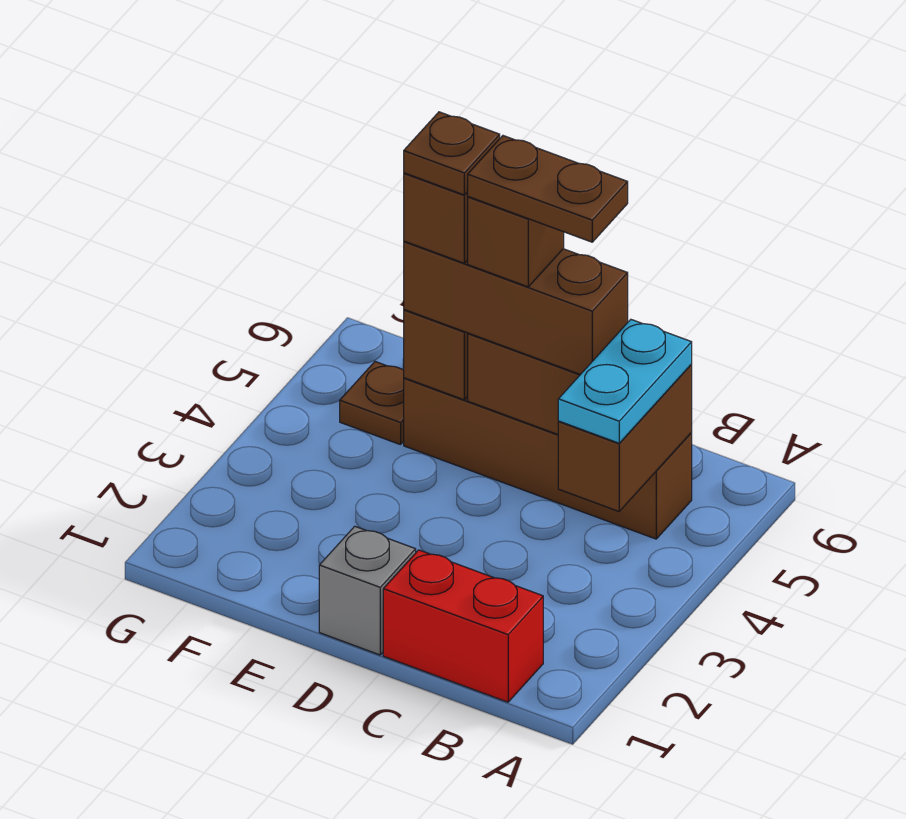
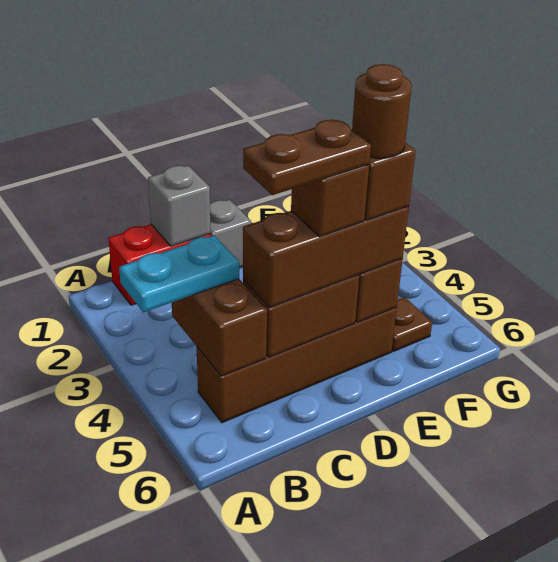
cyan 1x2 plate [558,320,692,443] -> cyan 1x2 plate turned to [119,236,239,312]
none -> grey 1x1 brick [148,166,211,246]
brown 1x1 plate [404,112,500,195] -> brown 1x1 round brick [352,64,412,158]

